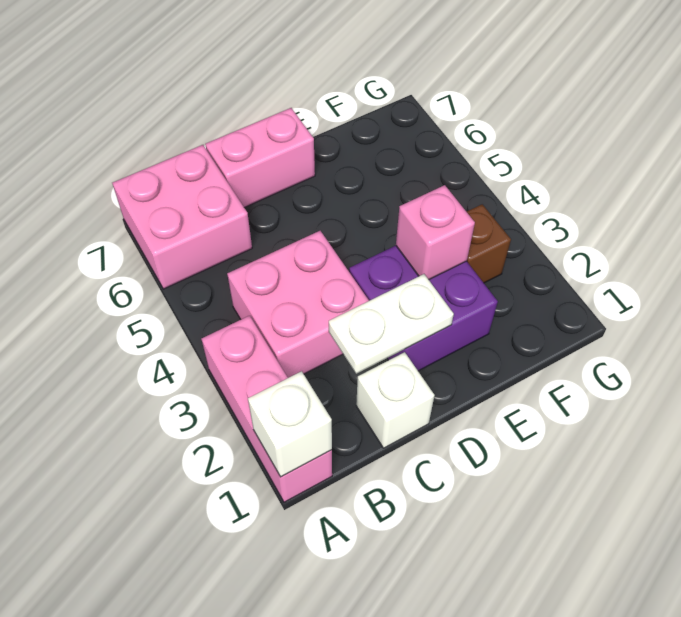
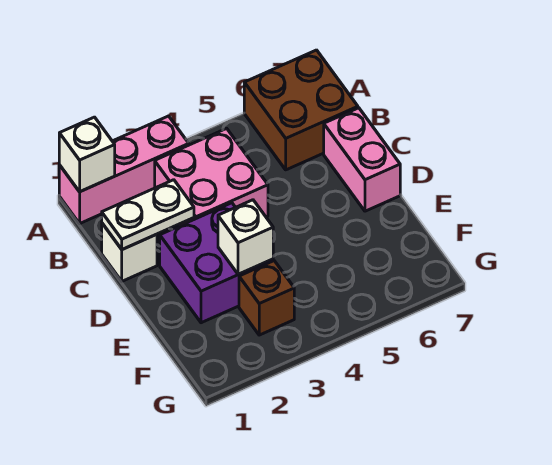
pink 2x2 brick [112,145,252,289] -> brown 2x2 brick [244,50,358,170]
white 1x2 plate [329,274,454,374] -> white 1x2 plate turned to [102,180,194,250]
pink 1x1 brick [396,185,475,280] -> white 1x1 brick [218,200,273,274]

